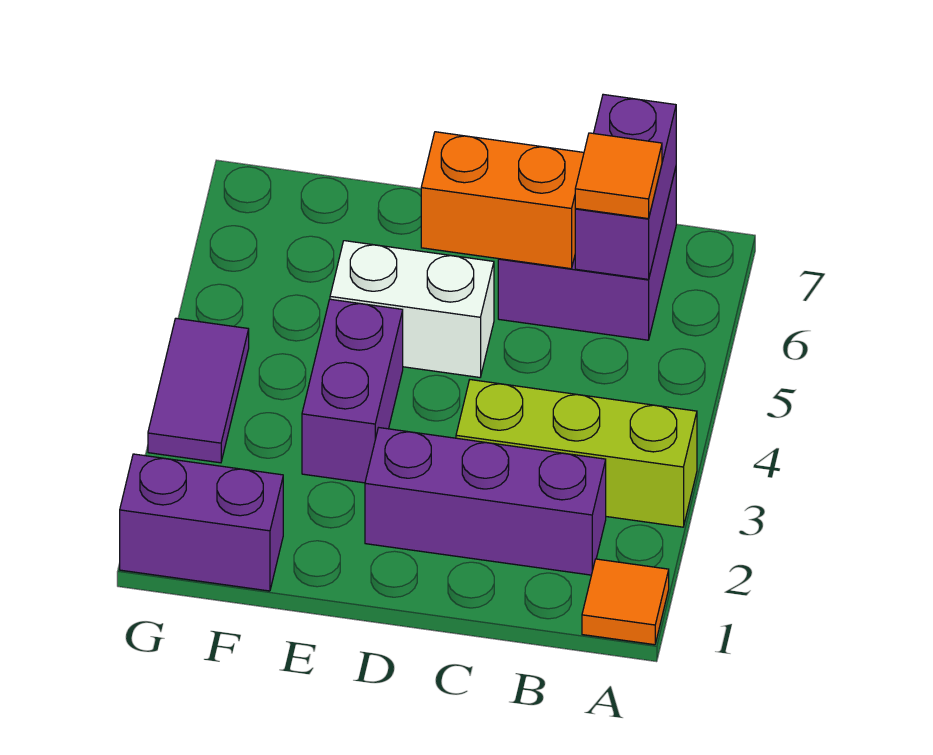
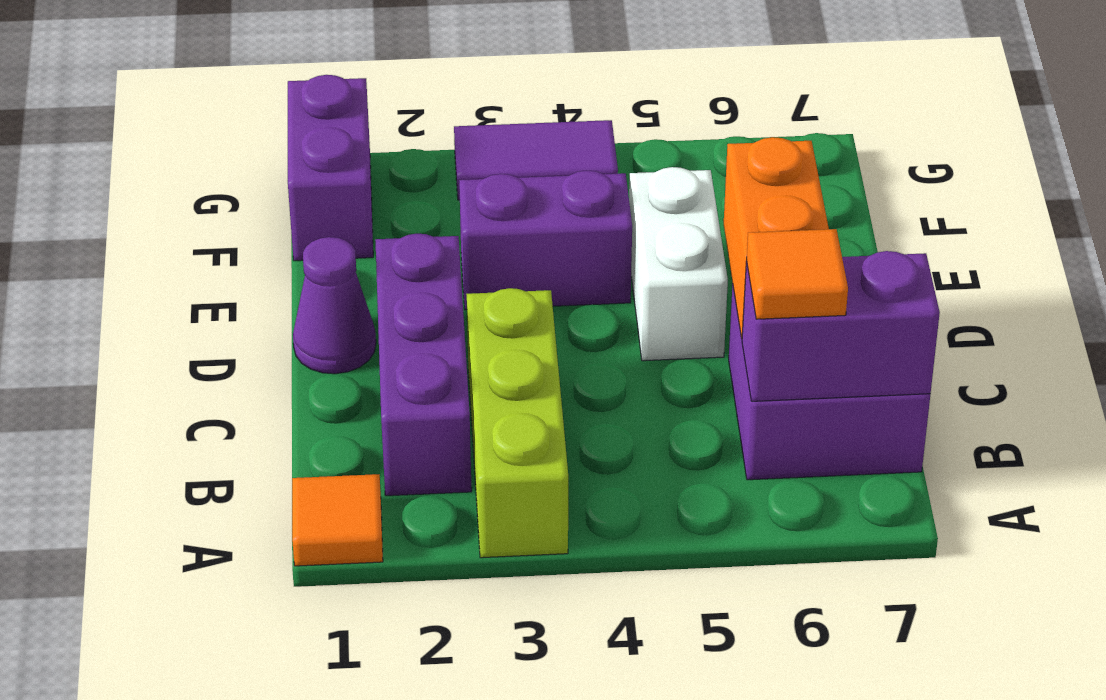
none -> purple 1x1 cone [293,237,376,374]

